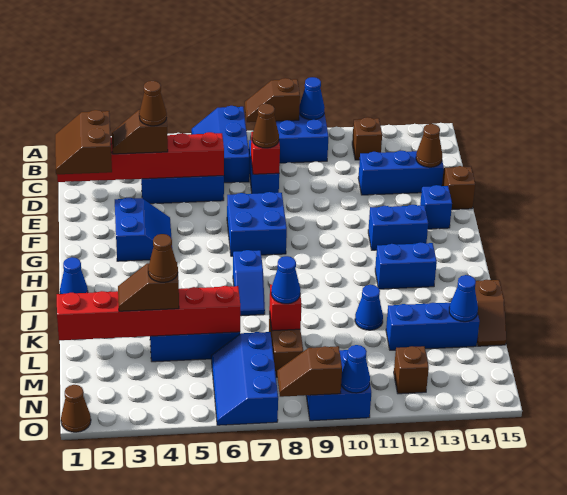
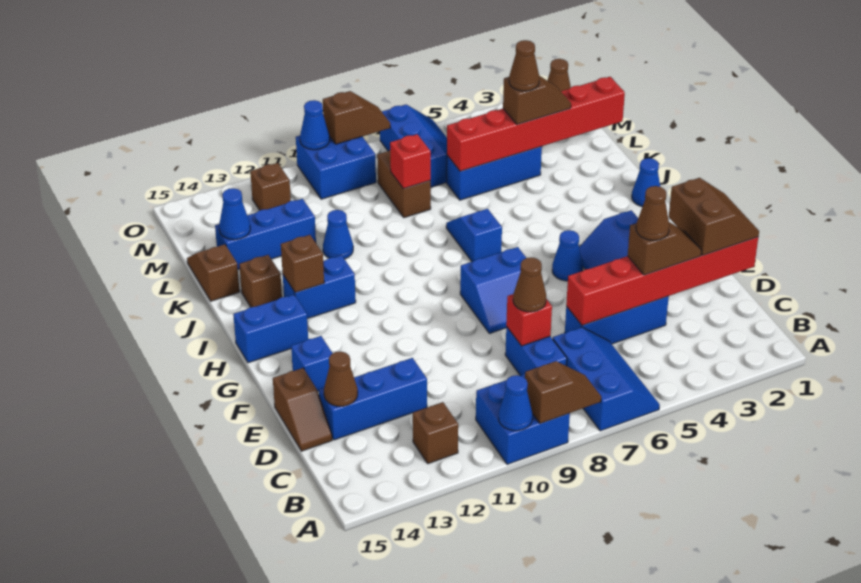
blue 2x2 brick [227,192,287,256] -> blue 2x2 slope [460,247,526,334]
blue 1x2 brick [368,205,428,250] -> blue 1x2 brick moved to [233,295,308,363]
none -> brown 1x1 brick [281,235,324,293]
none -> brown 1x1 brick [239,255,282,307]
blue 1x1 cone [271,256,300,304] -> blue 1x1 cone moved to [552,230,583,281]

